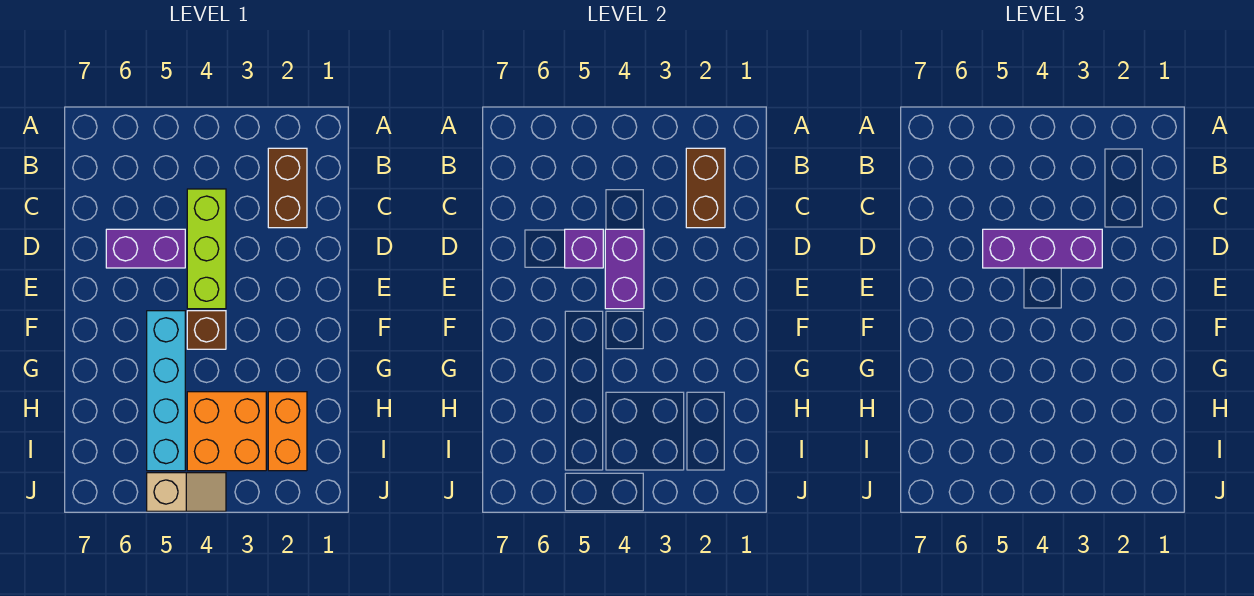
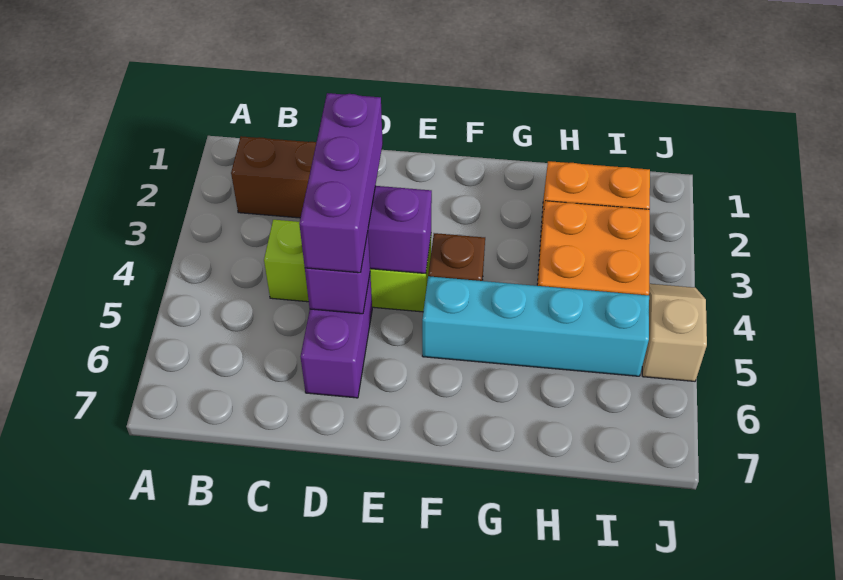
brown 1x2 brick [686,148,725,228] -> none

